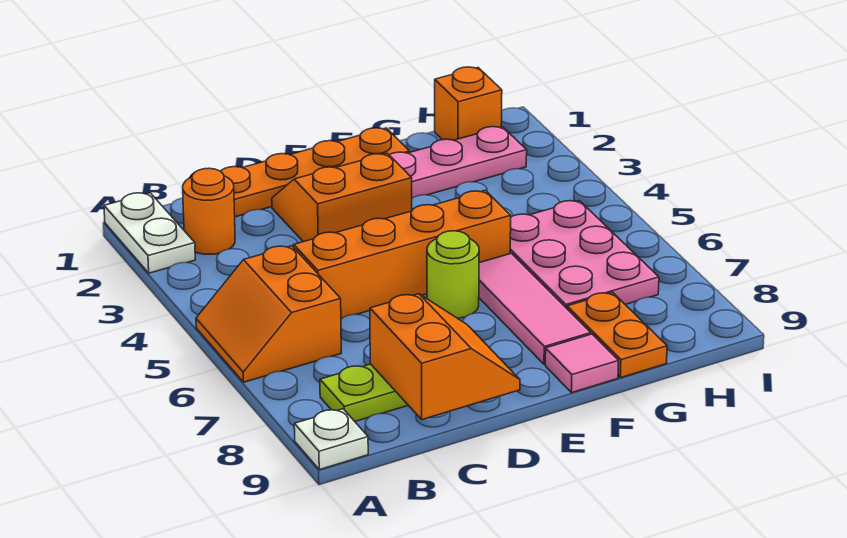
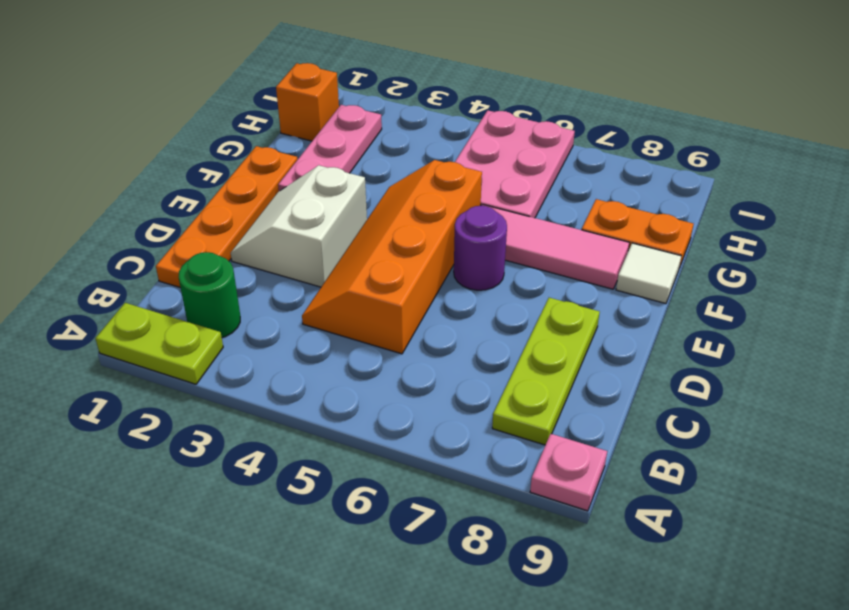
white 1x2 plate [104,193,195,273] -> lime 1x2 plate [95,303,223,384]
orange 2x2 slope [196,246,341,382] -> none
white 1x1 plate [294,409,368,470] -> pink 1x1 plate [530,434,607,511]
orange 1x1 round brick [183,168,235,254] -> green 1x1 round brick [179,252,240,338]
orange 2x2 slope [370,294,520,420] -> none
orange 2x2 slope [272,153,412,242] -> white 2x2 slope [231,166,367,287]
lime 1x1 round brick [427,231,479,318] -> purple 1x1 round brick [454,206,507,290]
pink 1x1 tile [545,334,619,393] -> white 1x1 tile [616,243,681,304]
pink 2x3 plate [510,201,659,308] -> pink 2x3 plate turned to [455,110,575,218]

